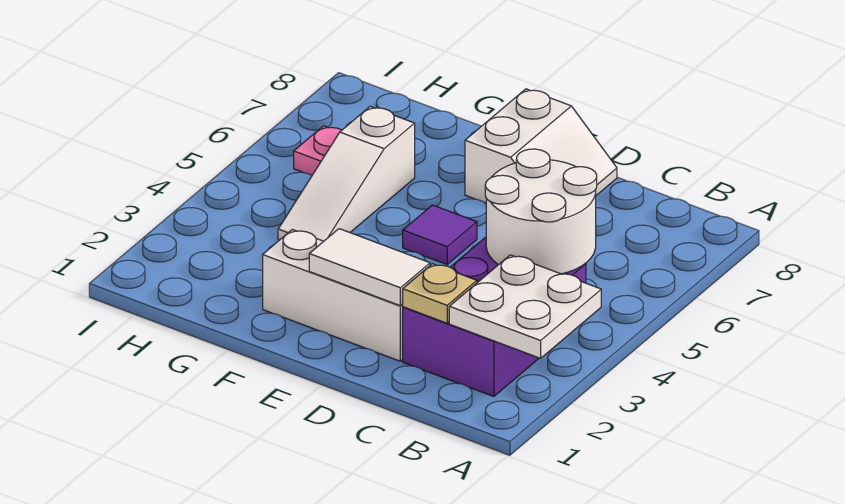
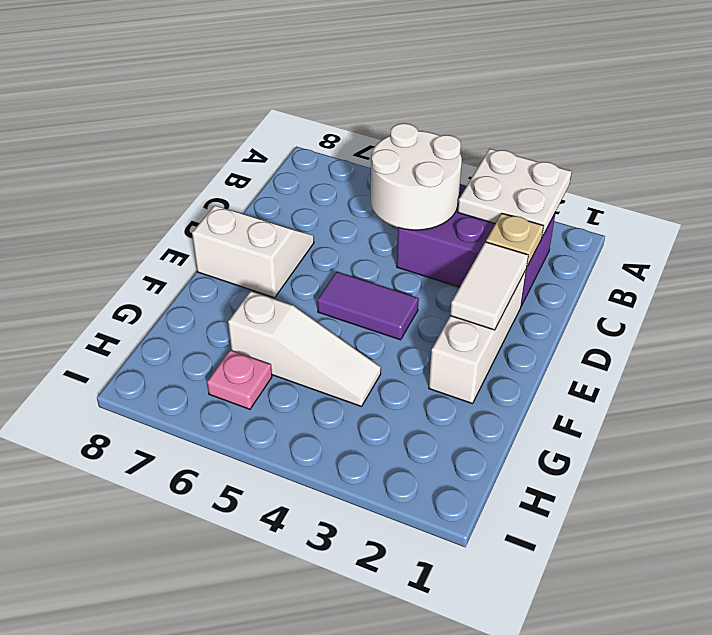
purple 1x1 tile [403,205,477,265] -> purple 1x2 tile [317,272,419,340]

